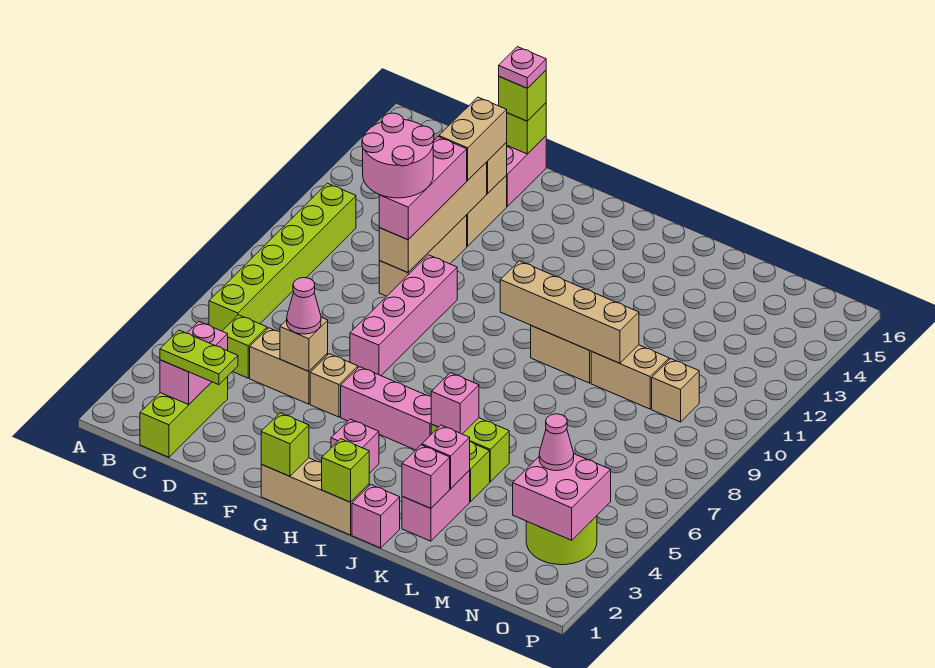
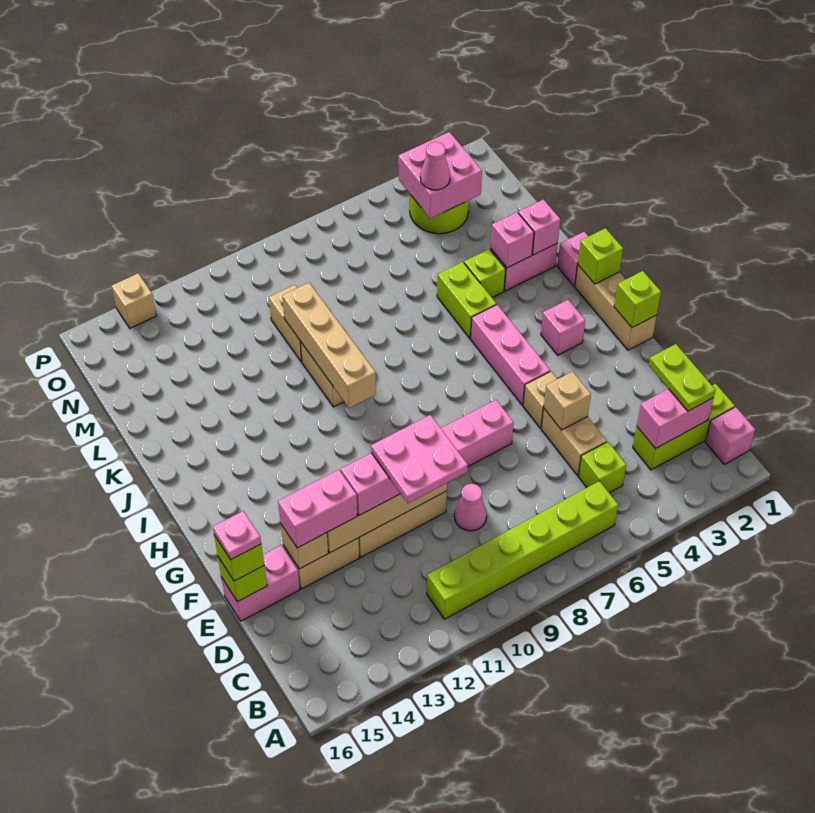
pink 2x2 round brick [362,113,434,198] -> pink 2x2 plate [371,415,468,503]
pink 1x1 cone [287,278,321,334] -> pink 1x1 cone moved to [454,484,487,531]
tan 1x2 brick [439,97,507,180] -> pink 1x2 brick [278,470,357,548]
pink 1x1 brick [431,373,479,434] -> pink 1x1 brick moved to [705,407,755,464]
tan 1x1 brick [652,359,699,422] -> tan 1x1 brick moved to [112,273,156,328]

